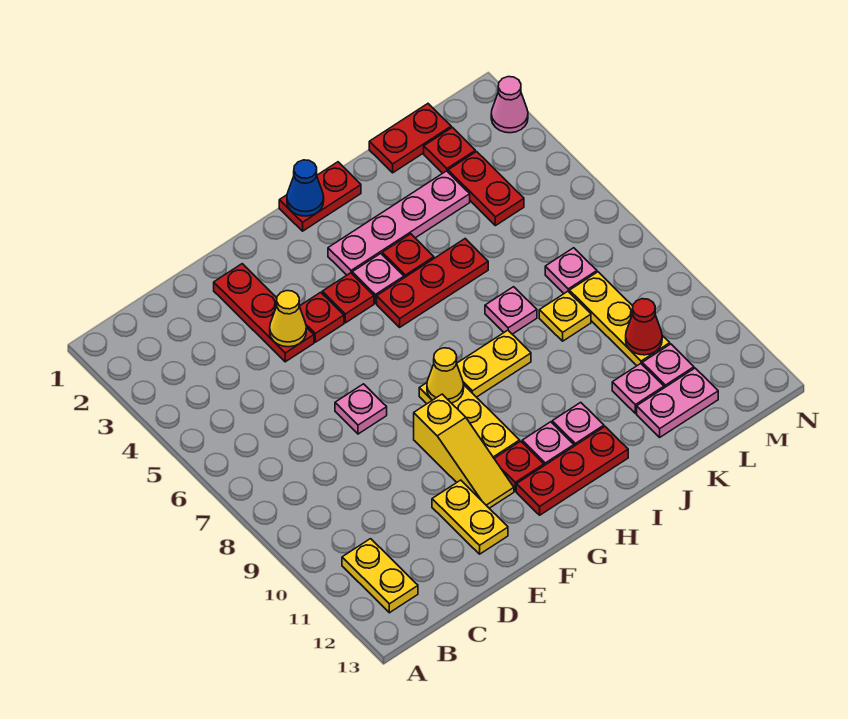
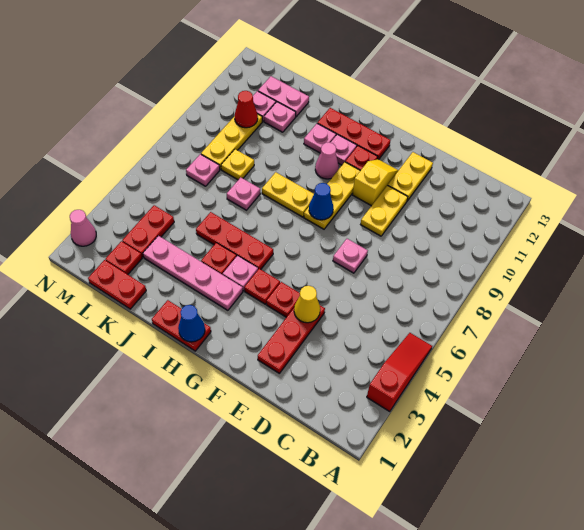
none -> red 1x3 slope [367,333,432,412]
yellow 1x2 plate [342,539,418,613] -> yellow 1x2 plate moved to [361,185,408,236]
yellow 1x3 slope [414,394,514,508] -> yellow 1x2 slope [353,159,398,206]
yellow 1x1 cone [427,348,464,403] -> blue 1x1 cone [309,183,333,220]
none -> pink 1x1 cone [315,142,339,179]

